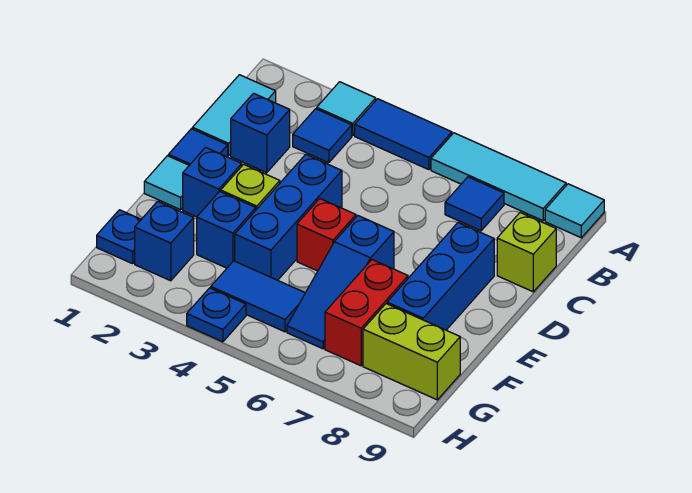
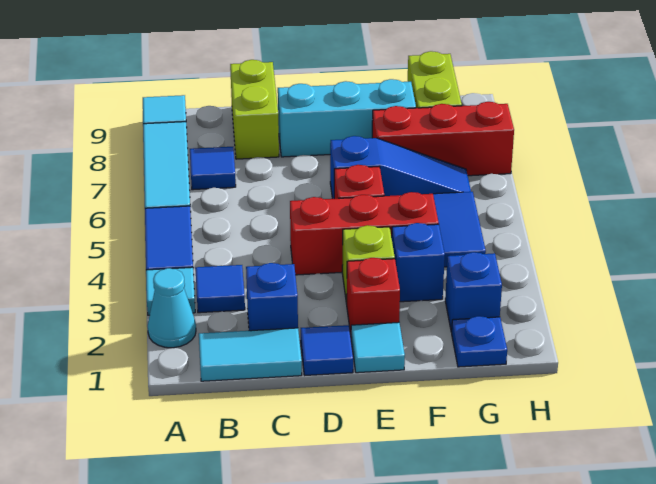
none -> cyan 1x1 cone [148,268,196,348]
lime 1x1 brick [497,213,556,292] -> lime 1x2 brick [230,60,279,159]
blue 1x3 brick [235,154,342,280] -> red 1x3 brick [290,192,439,275]
blue 1x3 brick [387,223,494,330] -> cyan 1x3 brick [278,79,416,157]
blue 1x1 brick [183,147,242,217] -> red 1x1 brick [347,258,400,334]
red 1x2 brick [325,260,408,366] -> red 1x3 brick [372,102,514,176]
blue 1x1 plate [187,288,246,342] -> none

